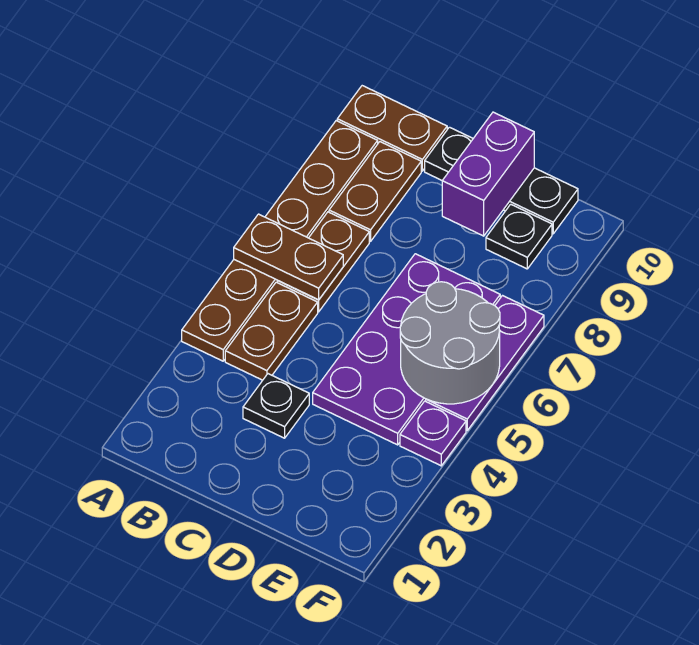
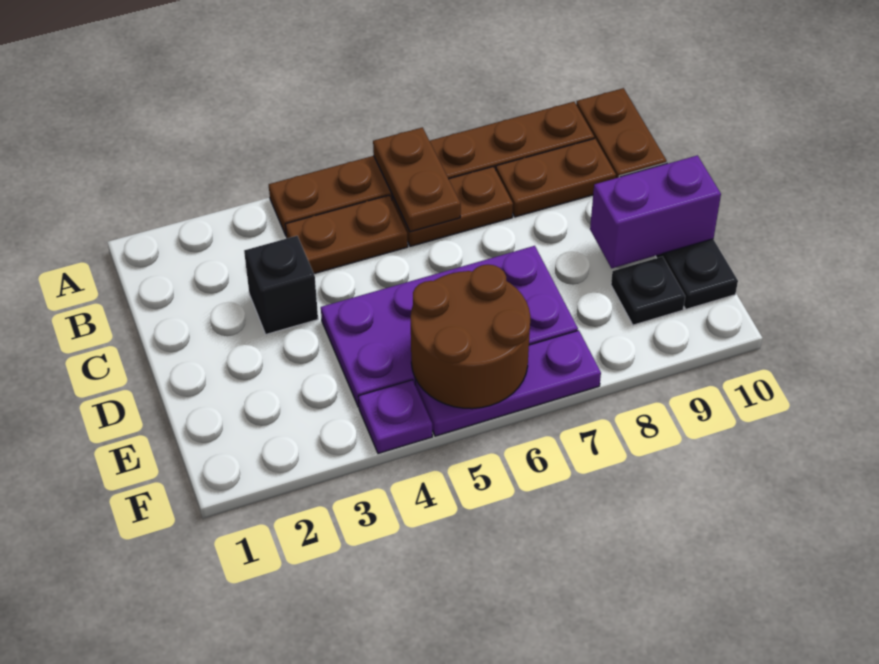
black 1x1 plate [243,374,309,438] -> black 1x1 brick [244,236,318,334]
grey 2x2 round brick [400,282,500,404] -> brown 2x2 round brick [411,265,530,409]

